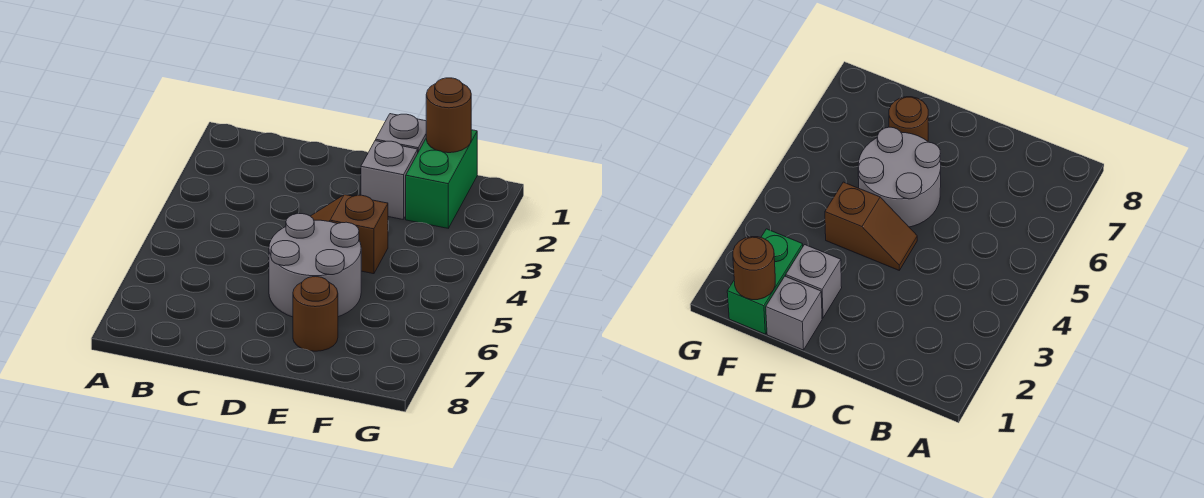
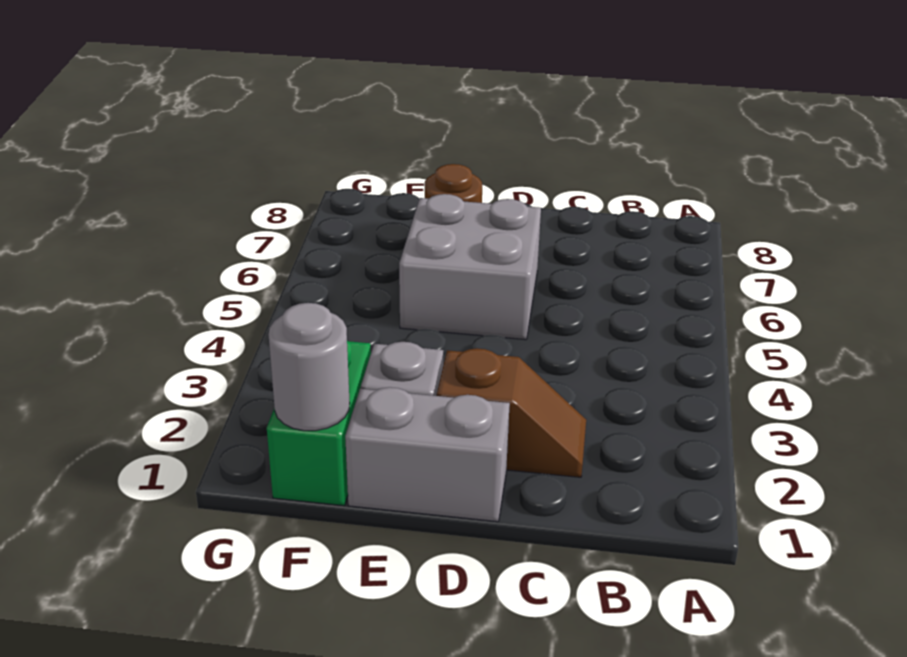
brown 1x2 slope [311,195,388,274] -> brown 1x2 slope moved to [437,348,586,477]
grey 2x2 round brick [269,214,361,317] -> grey 2x2 brick [399,194,541,340]
grey 1x1 brick [376,114,426,152] -> grey 1x2 brick [345,387,510,522]
brown 1x1 round brick [426,78,471,153] -> grey 1x1 round brick [268,303,350,431]

